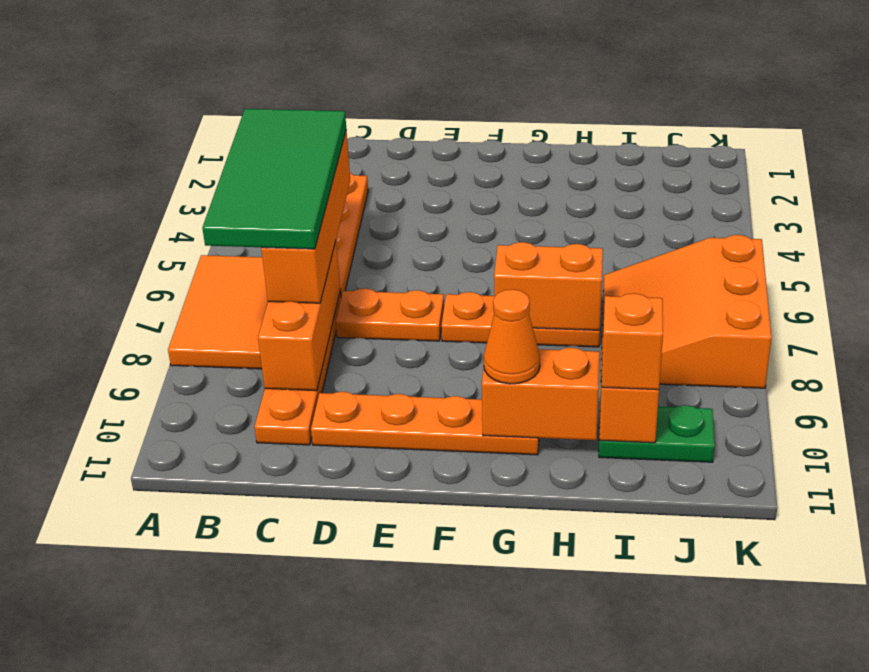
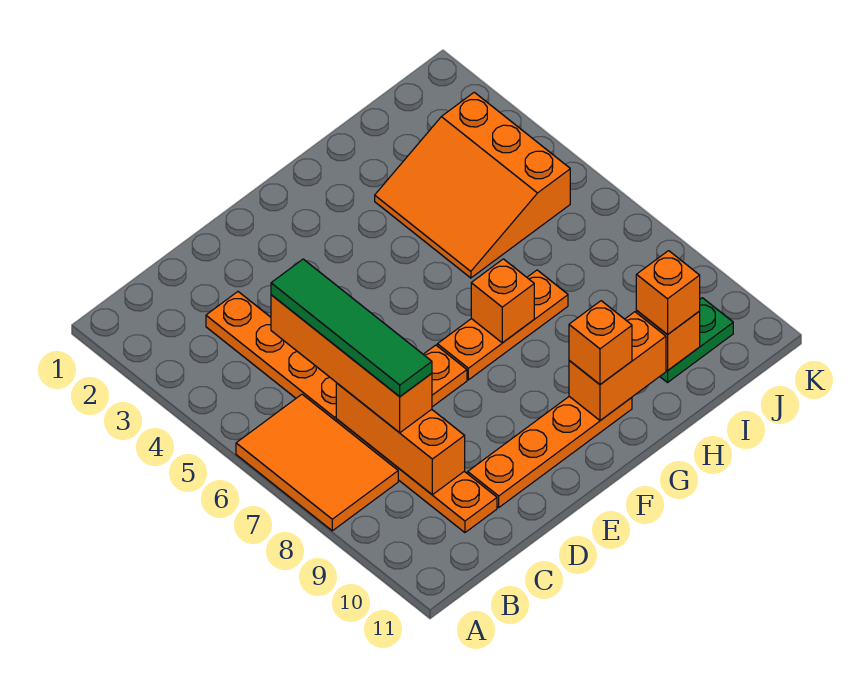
green 2x4 tile [202,109,346,249] -> green 1x4 tile [271,259,432,397]
orange 1x2 brick [494,242,603,330] -> orange 1x1 brick [471,259,534,343]
orange 1x1 cone [484,289,540,384] -> orange 1x1 brick [569,301,632,384]
orange 3x3 slope [601,235,772,388] -> orange 3x3 slope moved to [375,92,570,278]

